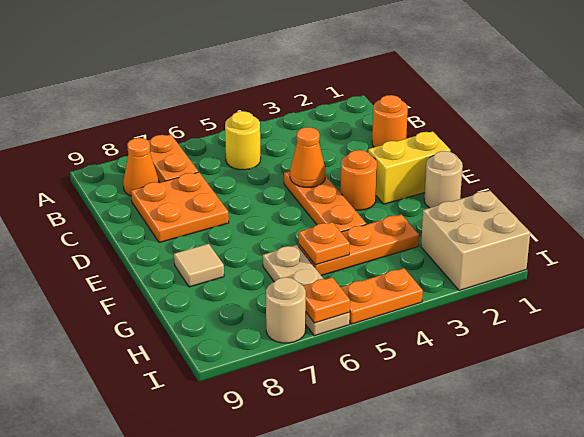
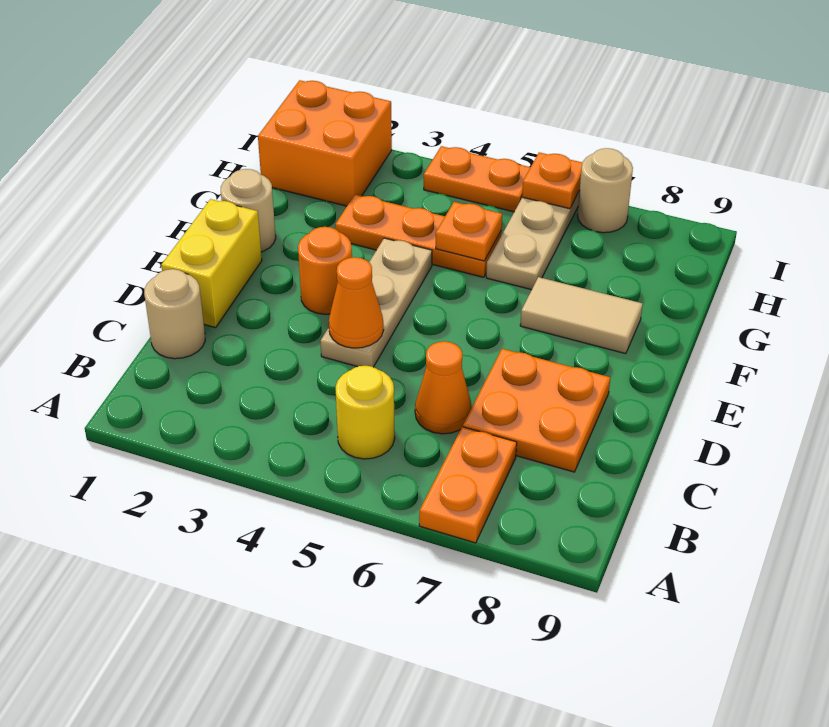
orange 1x1 cone [123,138,159,196] -> orange 1x1 cone moved to [415,341,472,434]
orange 1x1 round brick [372,95,408,147] -> tan 1x1 round brick [144,269,205,359]
orange 1x3 plate [284,171,366,232] -> tan 1x3 plate [321,238,432,367]
yellow 1x2 brick [368,131,450,204] -> yellow 1x2 brick turned to [161,199,262,328]
tan 1x1 tile [174,244,224,287] -> tan 1x2 tile [520,277,643,354]
tan 2x2 brick [421,191,530,291] -> orange 2x2 brick [258,80,392,206]

